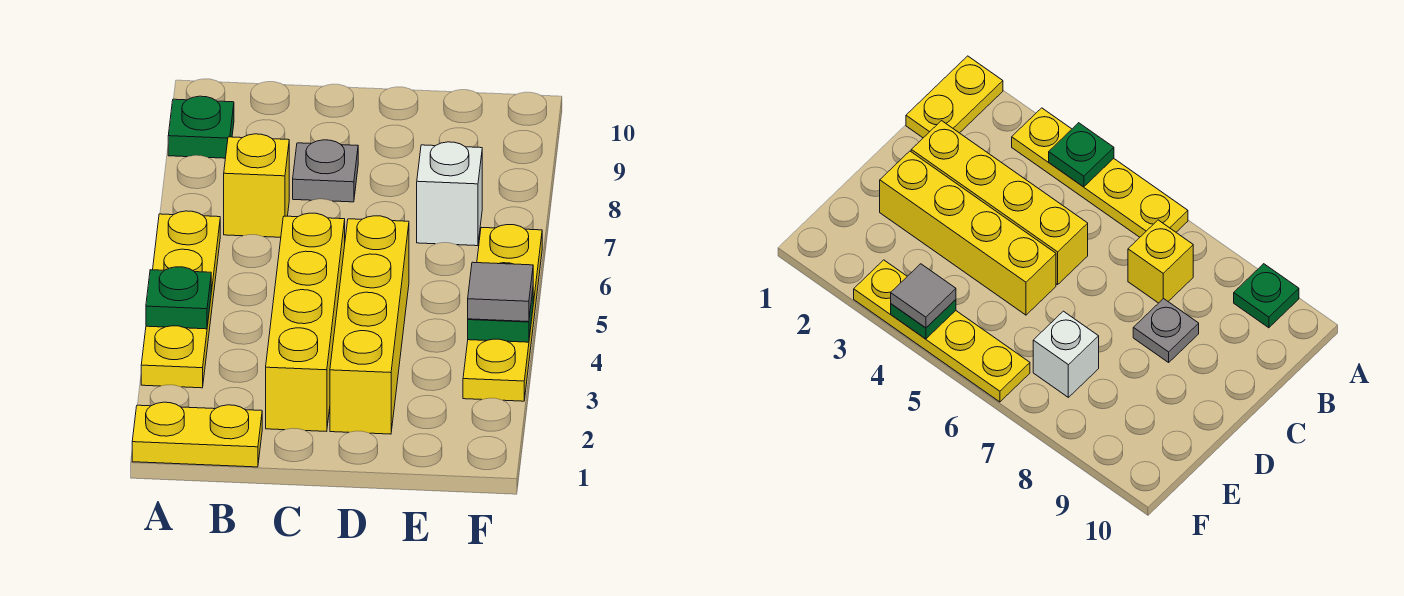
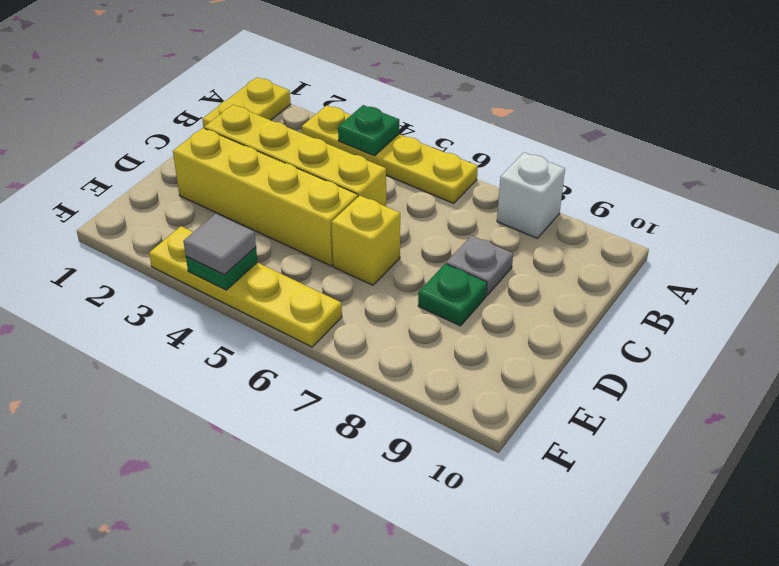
green 1x1 plate [168,96,234,158] -> green 1x1 plate moved to [418,264,487,326]
yellow 1x1 brick [224,134,289,237] -> yellow 1x1 brick moved to [332,196,400,285]
white 1x1 brick [417,142,482,246] -> white 1x1 brick moved to [497,153,565,238]

